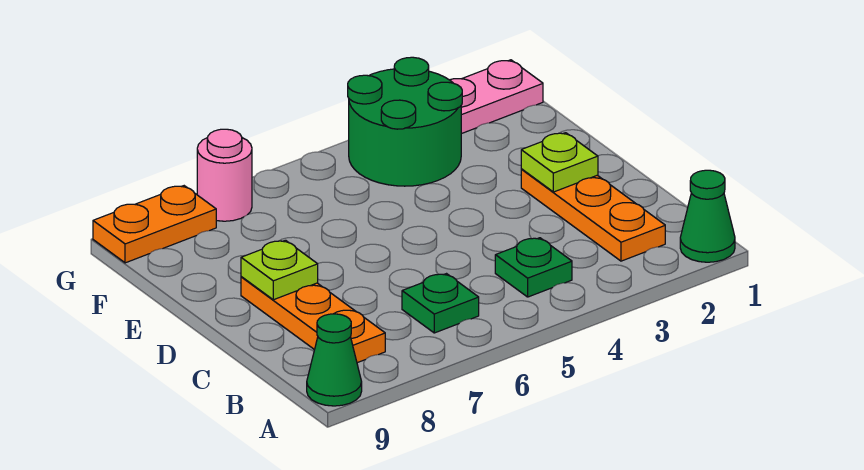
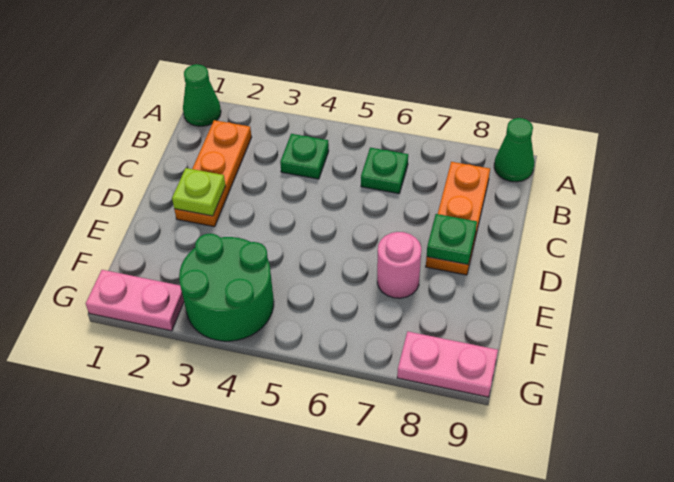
lime 1x1 plate [241,240,318,300] -> green 1x1 plate [427,214,477,264]
pink 1x1 round brick [197,129,252,221] -> pink 1x1 round brick moved to [377,232,421,298]
orange 1x2 plate [93,186,216,263] -> pink 1x2 plate [397,332,498,397]

